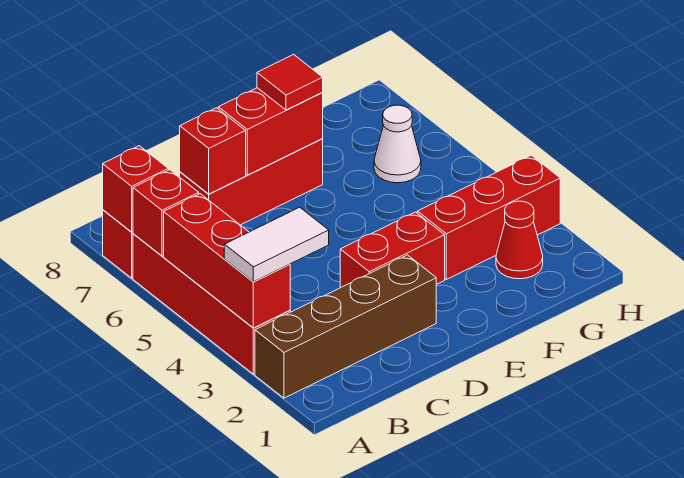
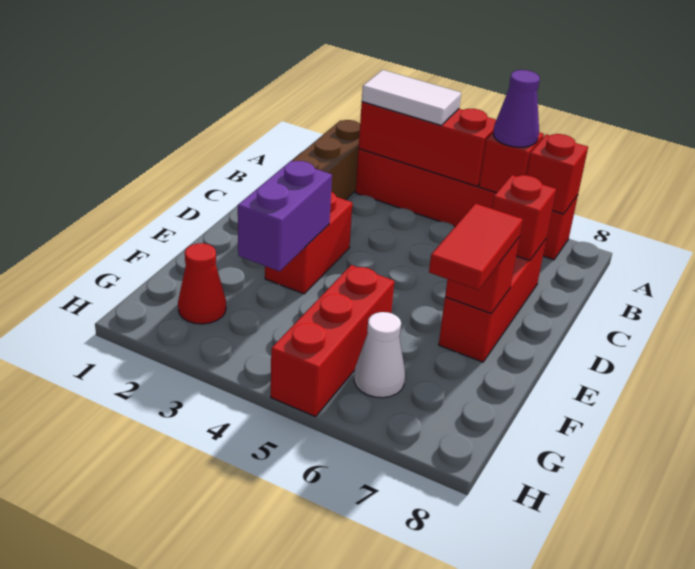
white 1x2 tile [224,207,329,282] -> white 1x2 tile turned to [362,70,461,125]
none -> purple 1x1 cone [493,70,540,147]
red 1x2 brick [218,88,323,175] -> red 1x1 brick [445,237,520,314]
none -> purple 1x2 brick [238,161,332,271]
red 1x1 tile [257,54,323,110] -> red 1x2 tile [429,203,523,290]
red 1x3 brick [417,155,560,279] -> red 1x3 brick moved to [271,265,394,417]

